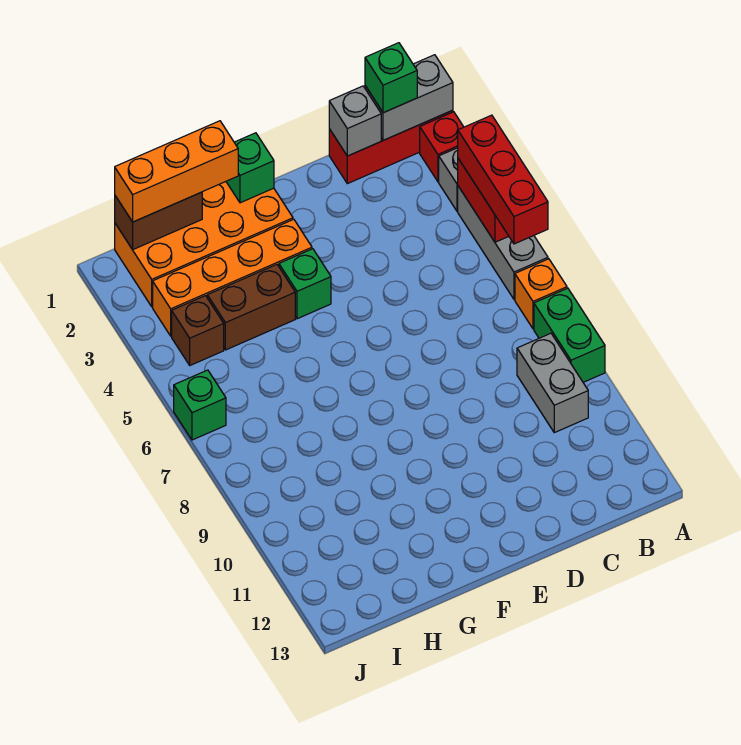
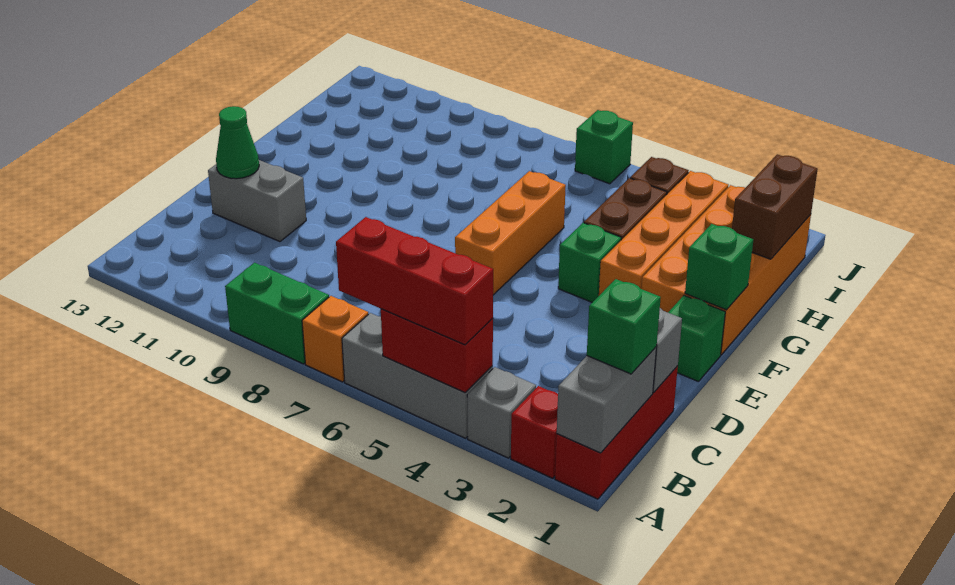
grey 1x2 brick [517,333,588,433] -> grey 1x2 brick moved to [208,160,306,242]
none -> green 1x1 cone [216,106,259,179]
none -> green 1x1 brick [668,296,725,382]
orange 1x3 brick [115,121,238,222] -> orange 1x3 brick moved to [455,171,566,295]

